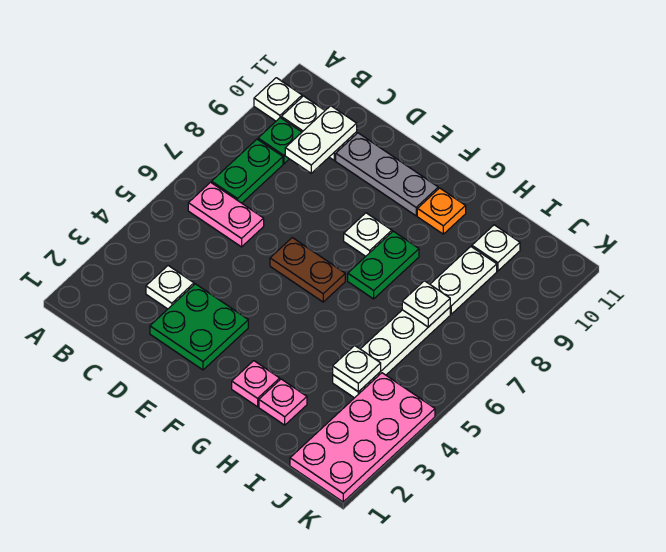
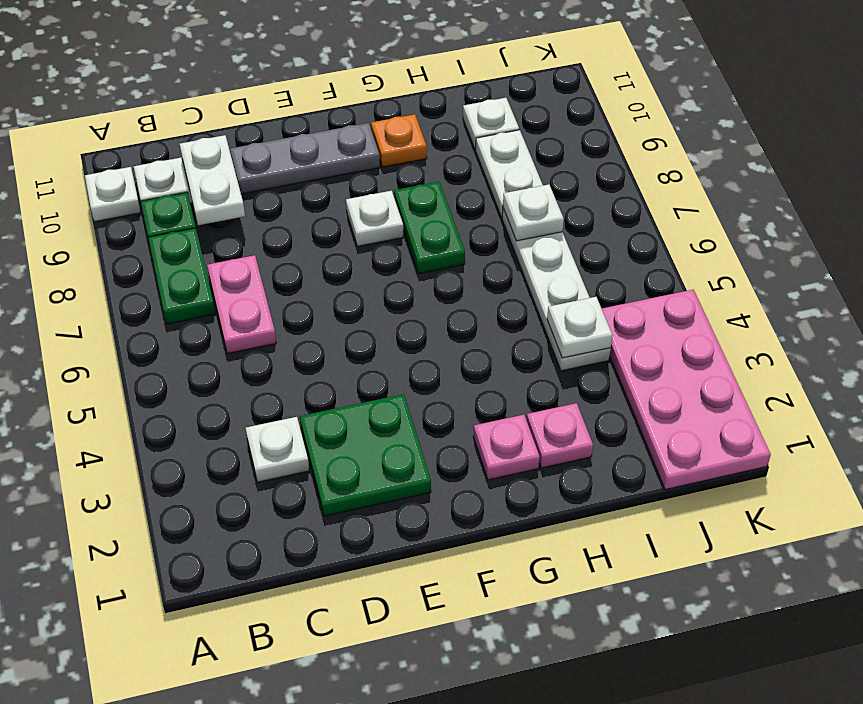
pink 1x2 plate [188,182,264,247] -> pink 1x2 plate turned to [207,255,276,354]
brown 1x2 plate [270,238,345,302] -> none

